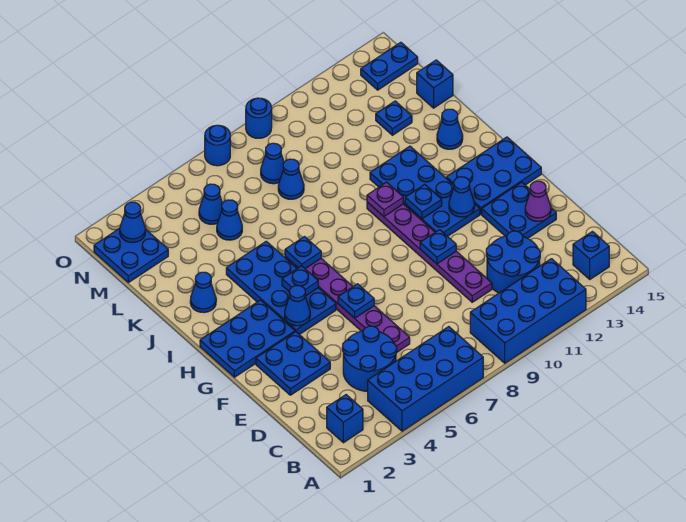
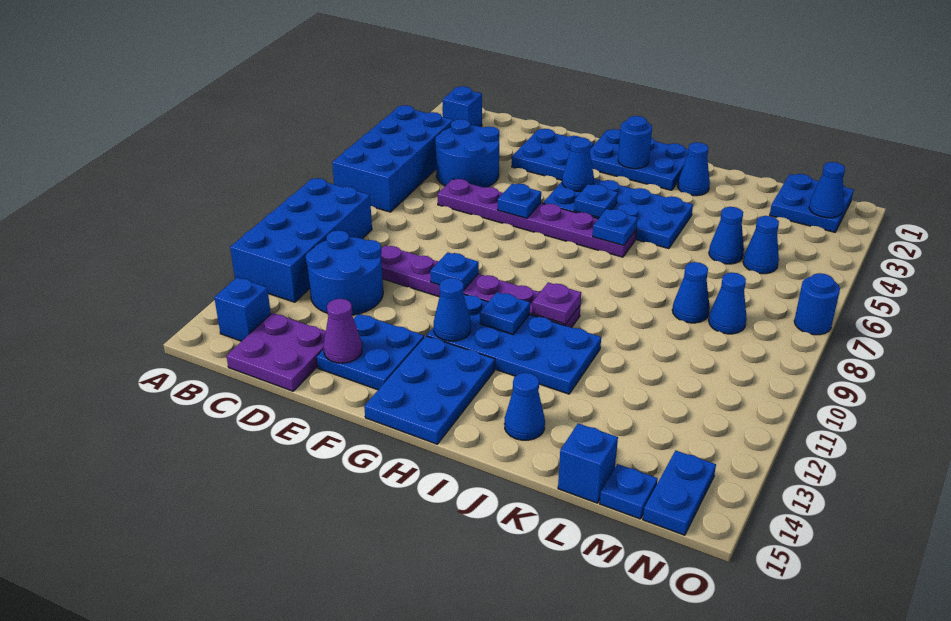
none -> purple 2x2 plate [226,313,326,391]
blue 2x3 plate [200,300,295,377] -> blue 2x3 plate turned to [590,129,688,190]
blue 1x1 plate [376,101,412,135] -> blue 1x1 plate moved to [600,464,658,519]
blue 1x1 round brick [246,98,272,138] -> blue 1x1 round brick moved to [618,116,652,169]

